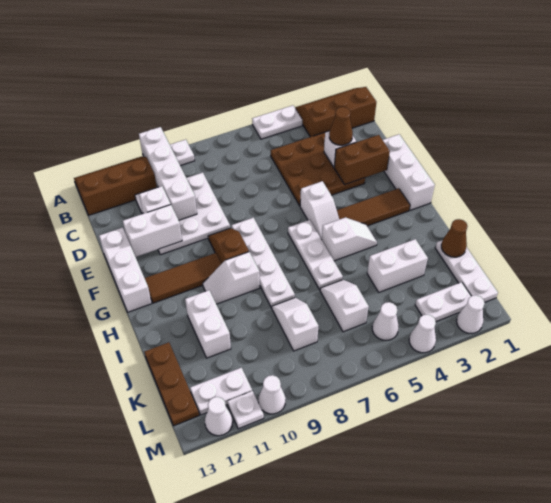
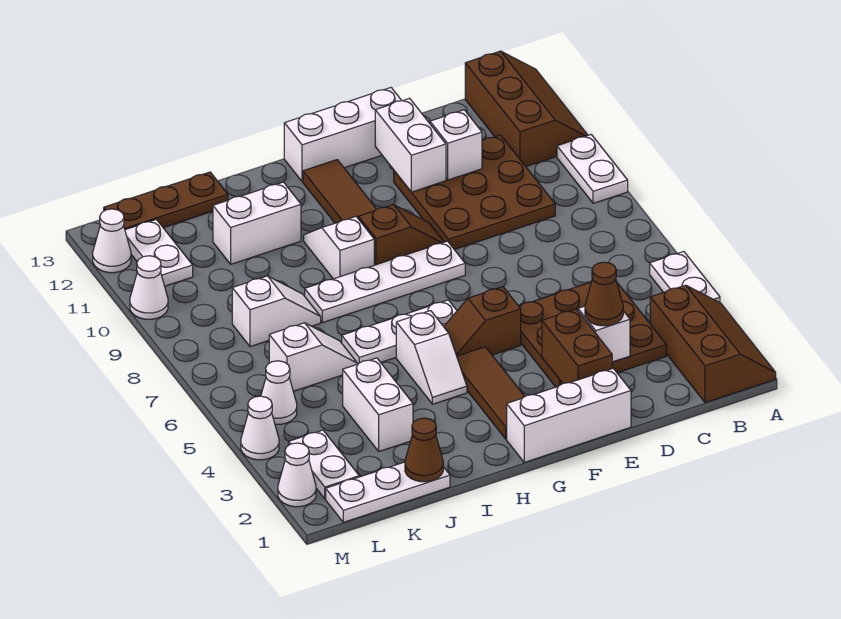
white 1x4 brick [139,127,197,220] -> none
white 3x3 plate [135,173,230,255] -> brown 3x3 plate [394,135,555,249]
white 1x2 slope [300,181,339,239] -> brown 1x2 slope [444,287,521,356]
white 1x1 plate [227,391,264,429] -> none

